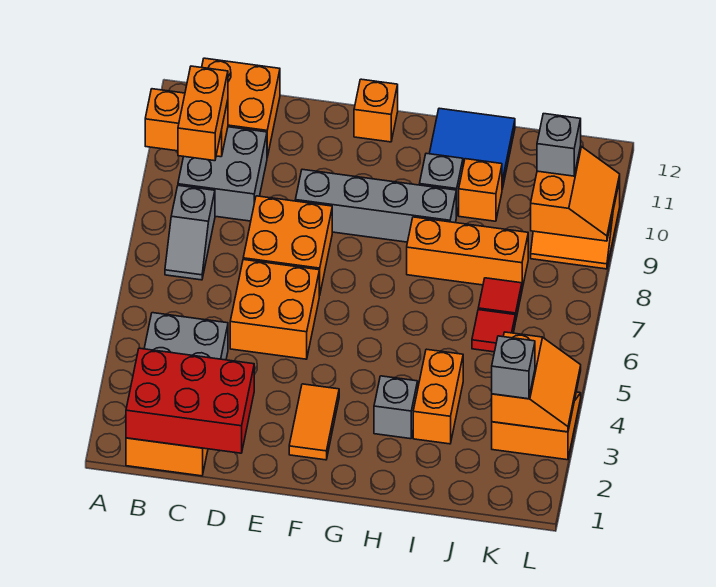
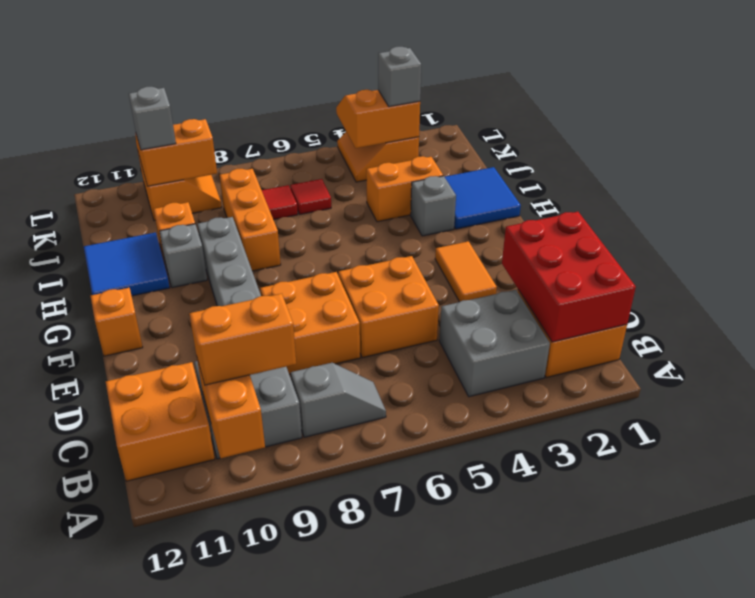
orange 1x2 tile [289,384,339,460] -> orange 1x2 tile turned to [435,241,497,302]
none -> blue 2x2 tile [445,167,521,229]

